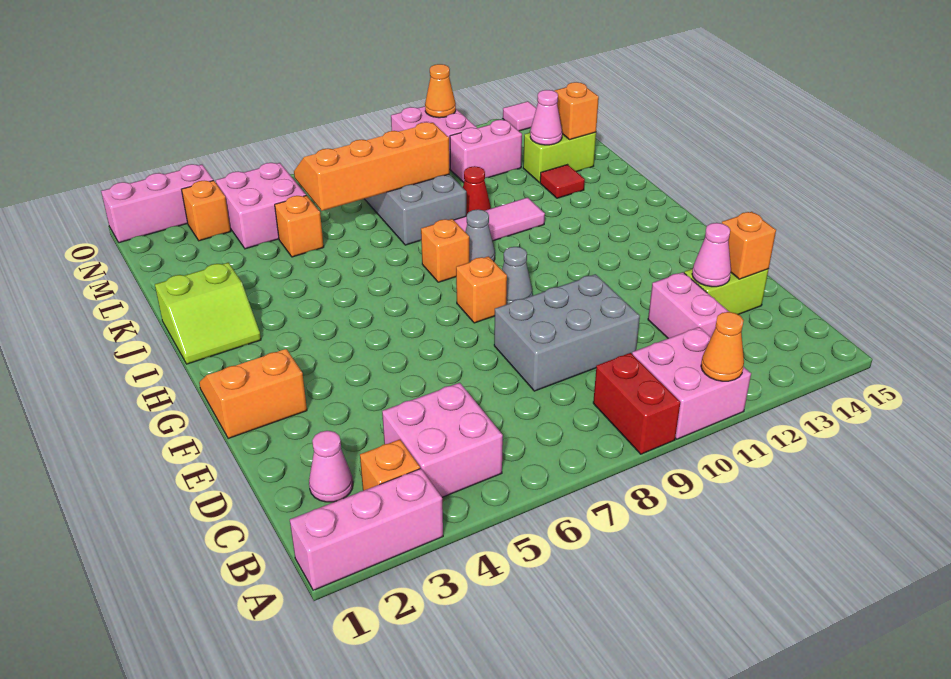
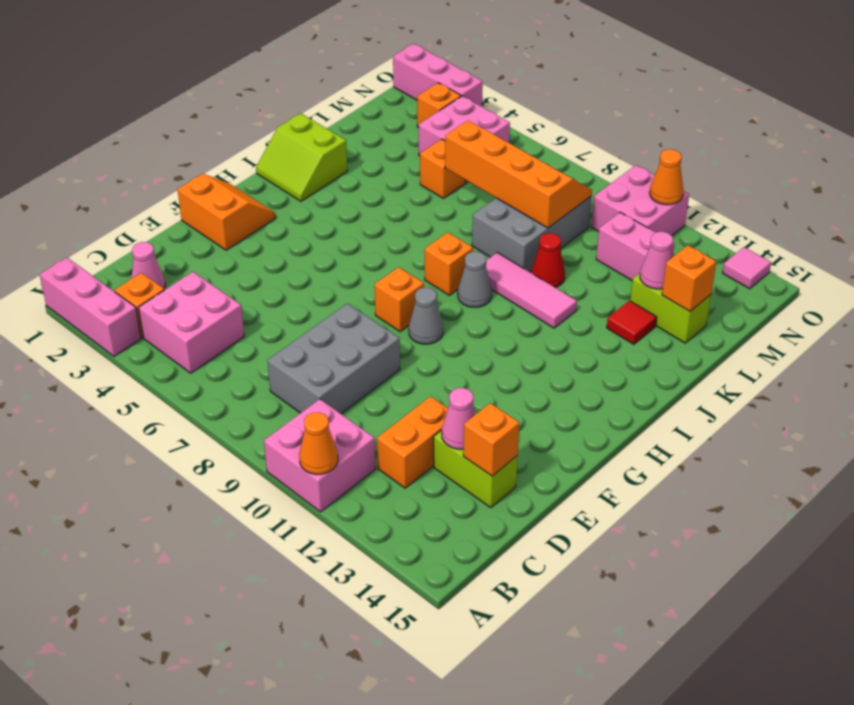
red 1x2 brick [593,353,680,454] -> none
pink 1x2 brick [648,272,729,338] -> orange 1x2 brick [377,397,448,488]
grey 2x3 brick [494,274,640,391] -> grey 2x3 brick turned to [268,304,400,414]

